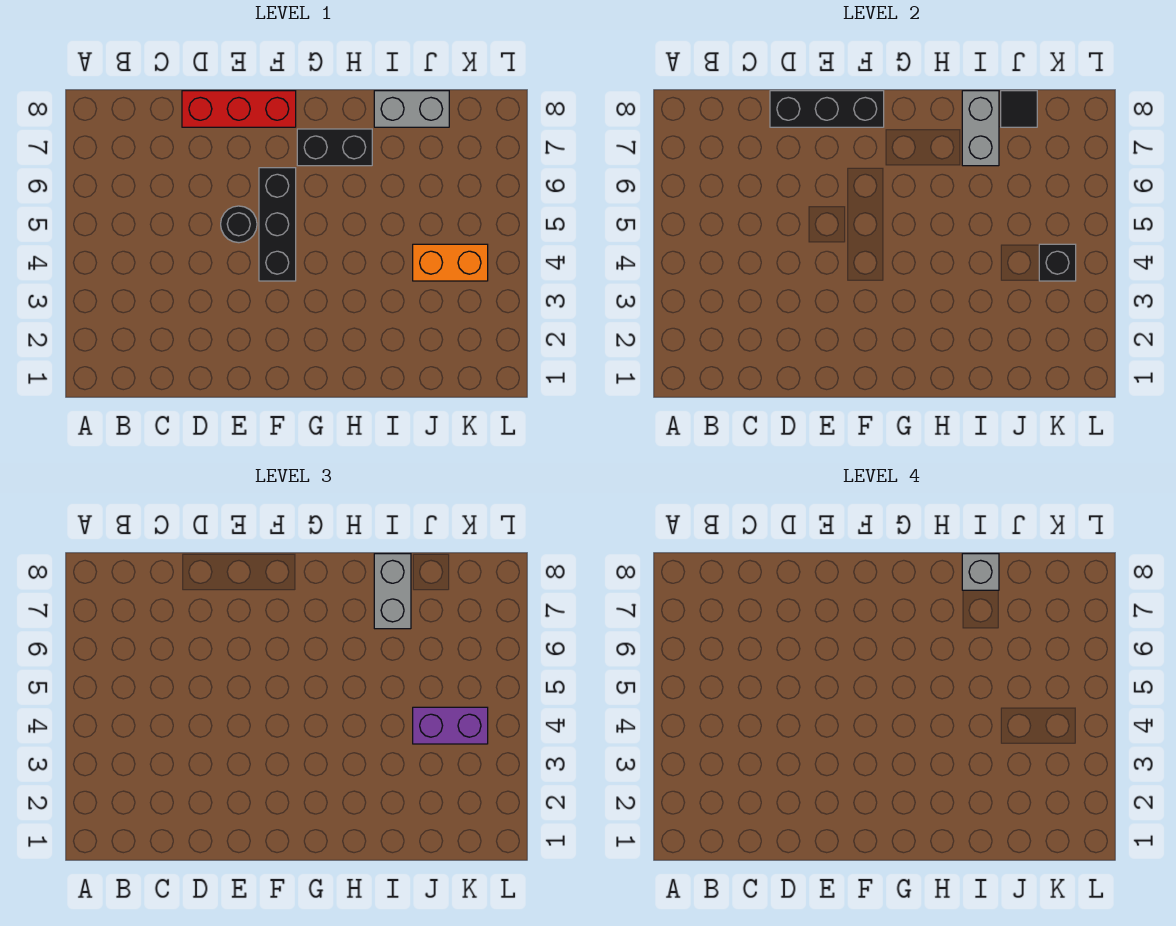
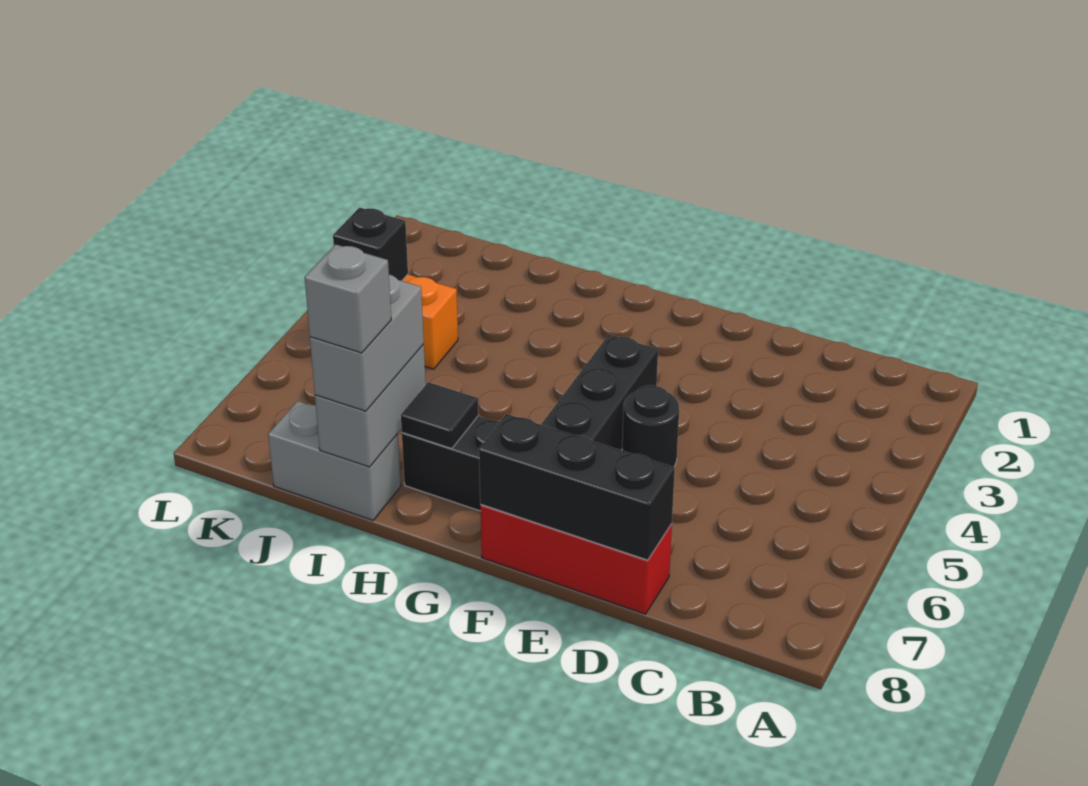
purple 1x2 brick [413,707,488,744] -> none
black 1x1 tile [1001,91,1037,127] -> black 1x1 tile moved to [401,382,478,449]

